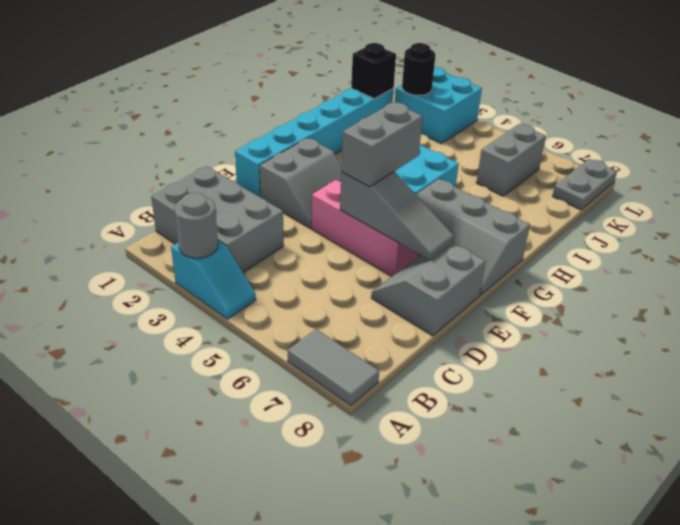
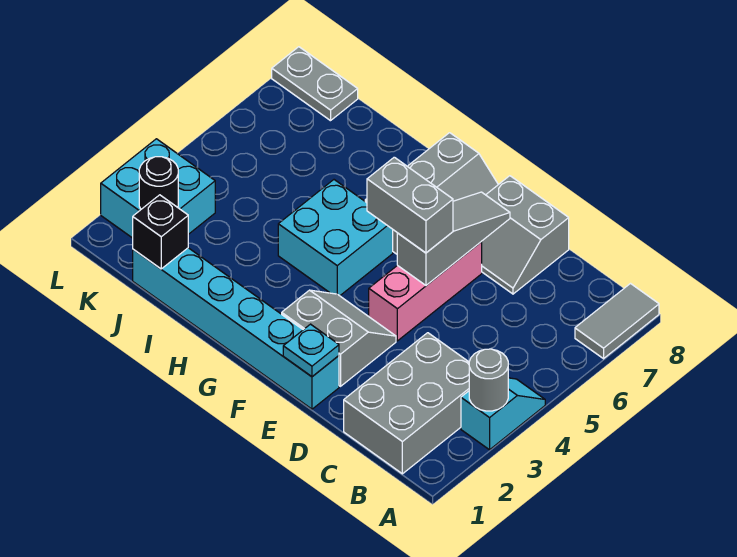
none -> cyan 1x1 plate [283,324,339,377]
grey 1x2 brick [476,124,546,196] -> none

